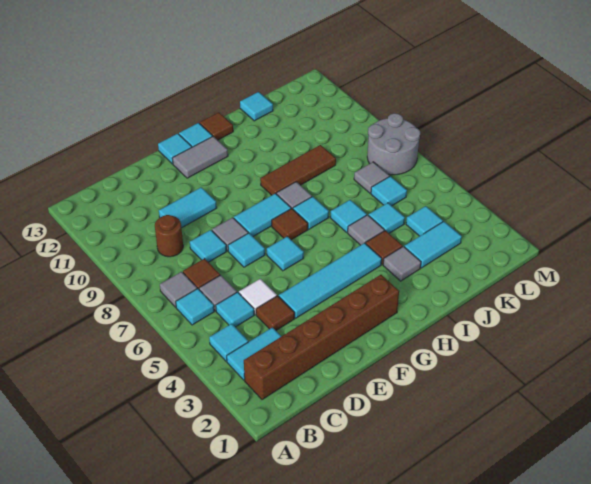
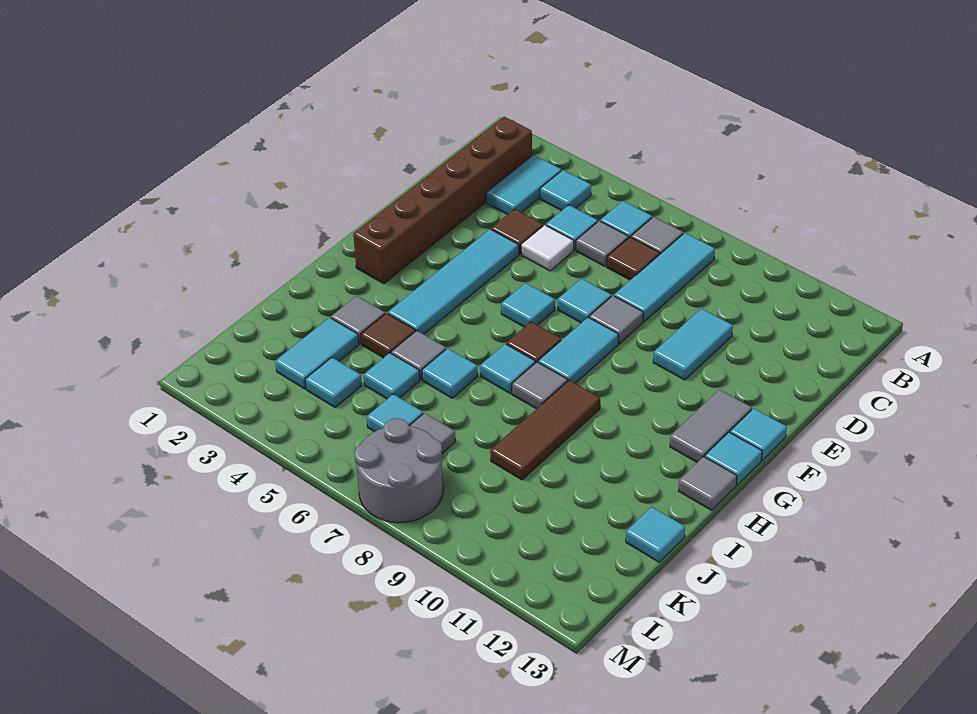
brown 1x1 round brick [155,215,183,257] -> none
cyan 1x1 tile [190,230,227,262] -> cyan 1x3 tile [614,233,715,322]
brown 1x1 tile [200,112,233,140] -> grey 1x1 tile [679,457,737,510]

